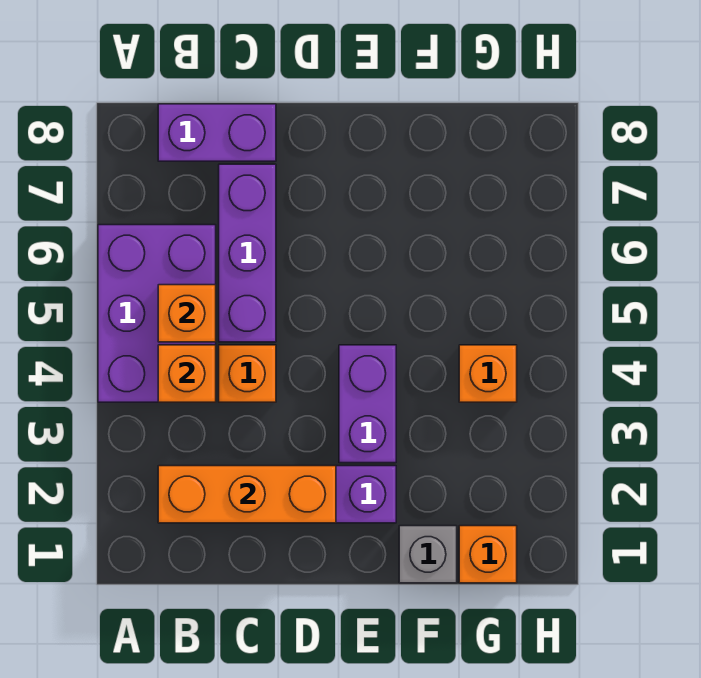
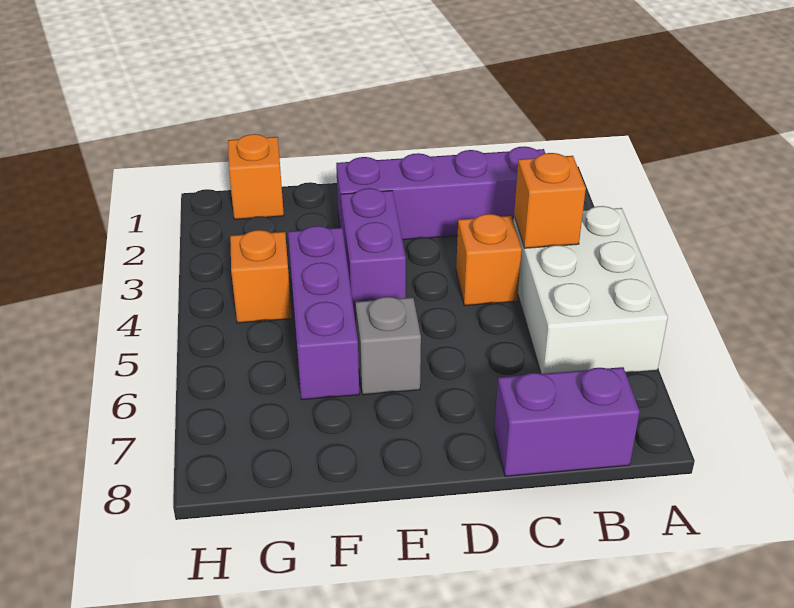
purple 2x3 brick [98,225,216,402] -> white 2x3 brick [514,206,668,374]
orange 1x3 brick [158,466,336,523] -> none
orange 1x1 brick [158,285,216,342] -> none
purple 1x3 brick [219,164,276,342] -> purple 1x3 brick moved to [288,226,359,400]
grey 1x1 brick [399,526,457,583] -> grey 1x1 brick moved to [356,297,421,395]

